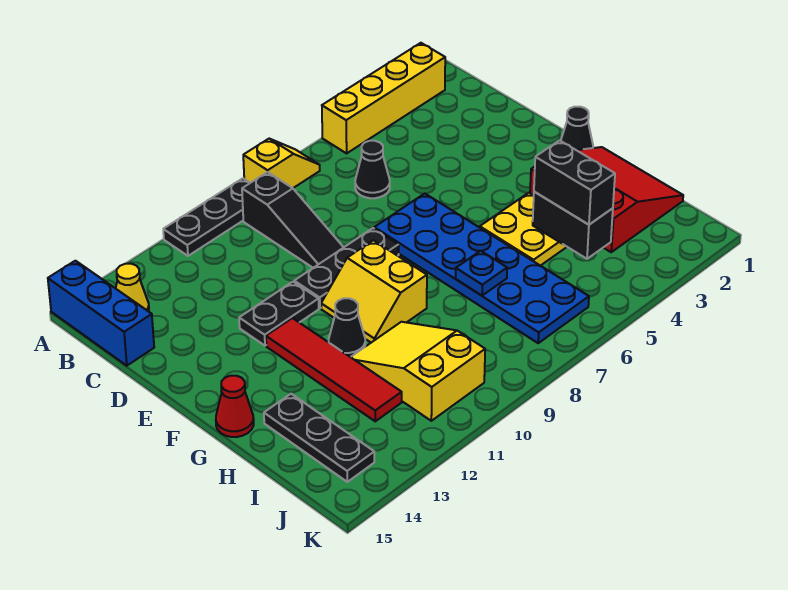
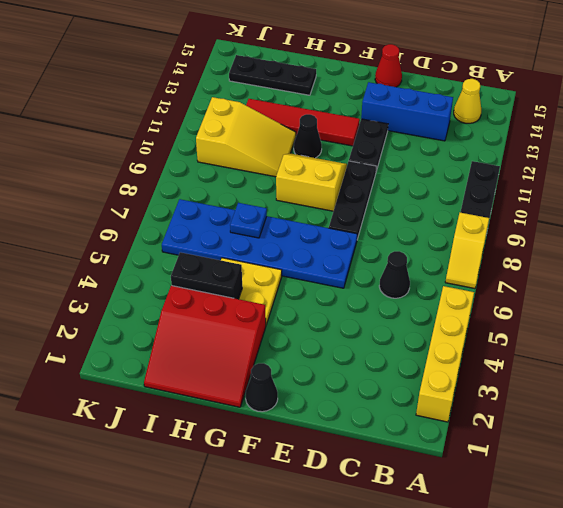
blue 1x3 brick [48,261,154,366] -> blue 1x3 brick moved to [361,82,453,141]
black 1x3 slope [242,172,344,268] -> none
red 1x1 cone [216,376,254,437] -> red 1x1 cone moved to [375,44,402,87]
black 1x2 brick [534,140,615,225] -> none

